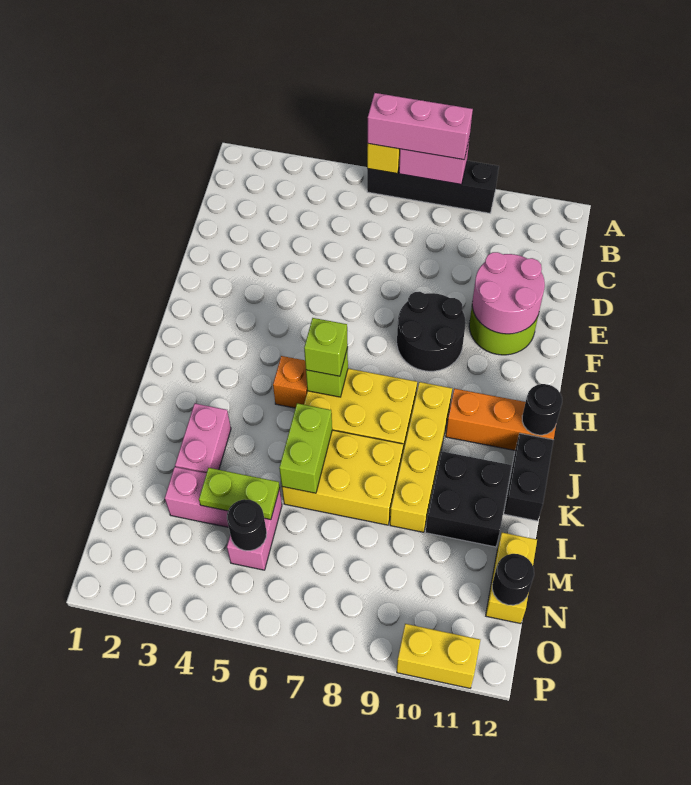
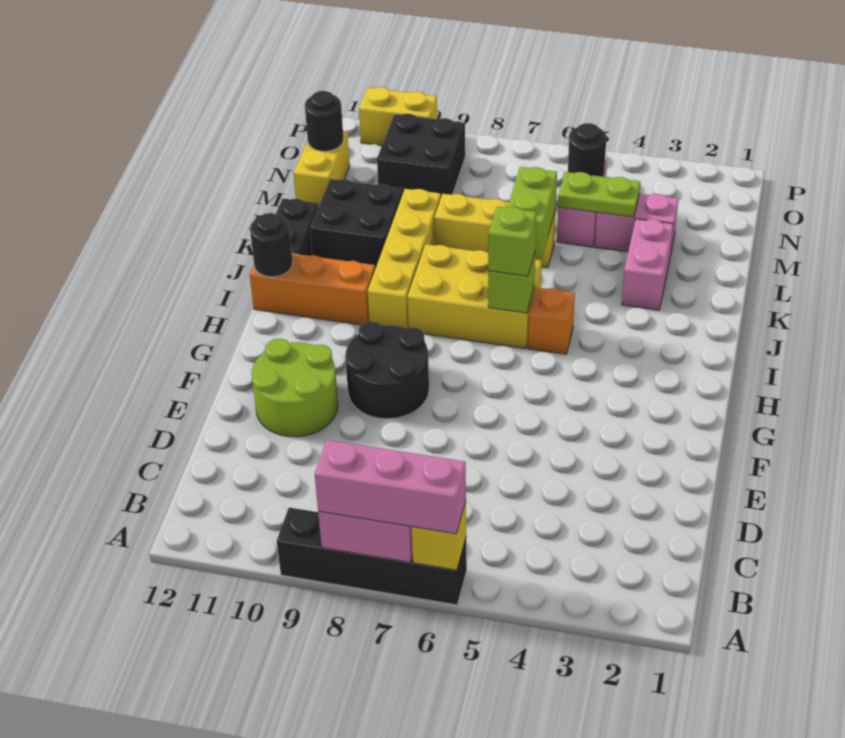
pink 2x2 round brick [472,252,545,334] -> none
yellow 2x3 brick [282,430,403,525] -> yellow 1x3 brick [434,194,556,268]
none -> black 2x2 brick [377,114,465,197]

